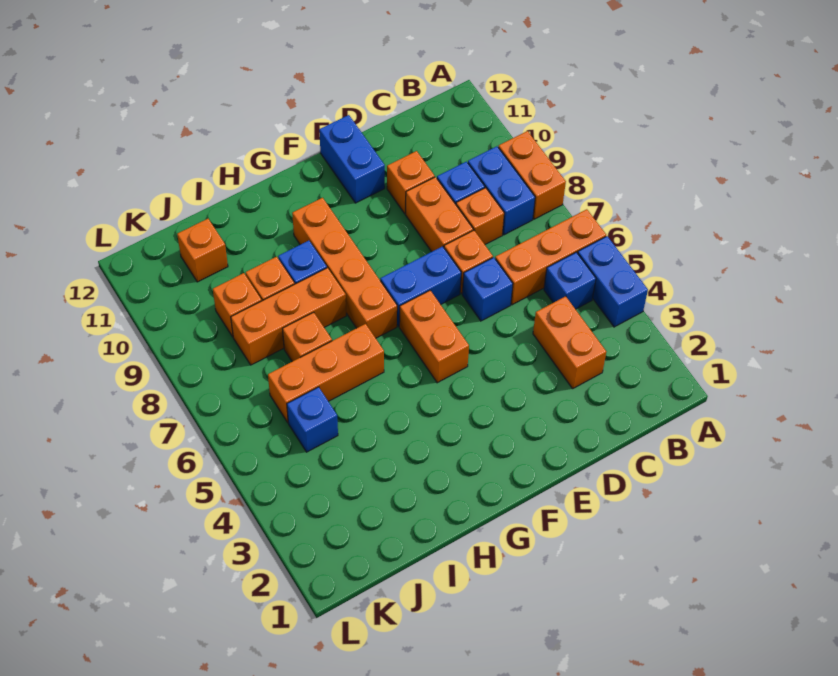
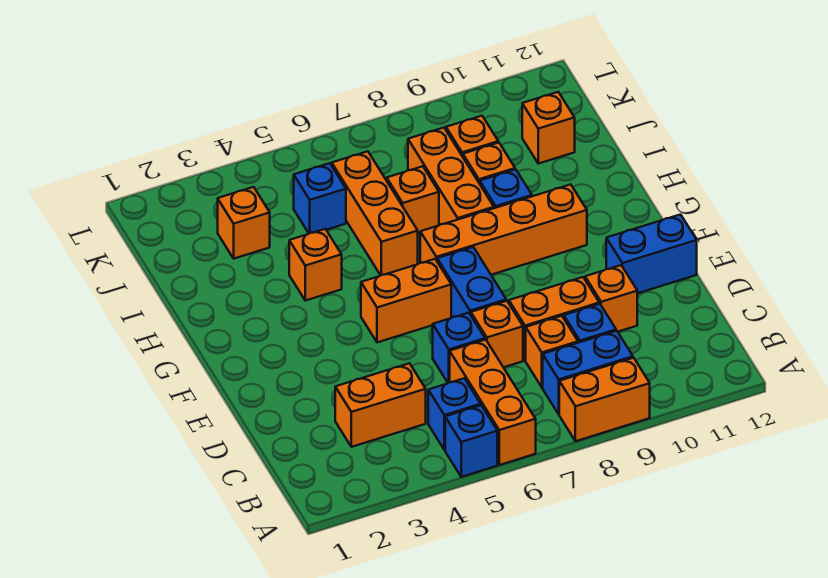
blue 1x2 brick [578,236,648,327] -> blue 1x1 brick [445,405,497,477]
none -> orange 1x1 brick [289,229,342,301]
none -> orange 1x1 brick [218,187,270,259]

